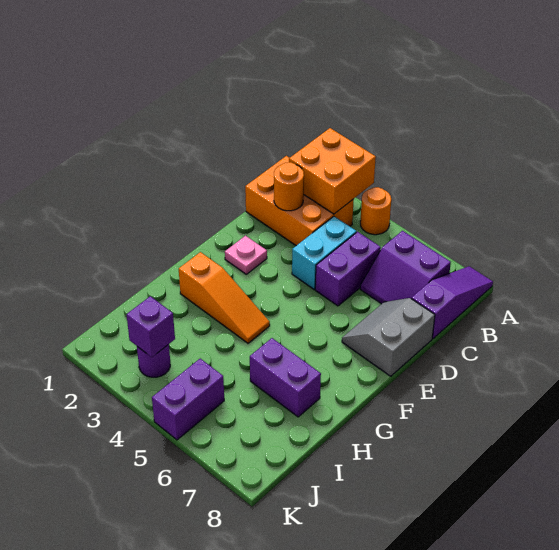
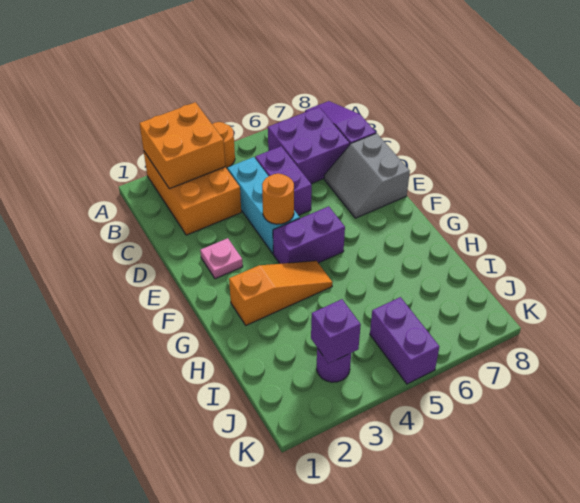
orange 2x3 brick [245,156,354,246] -> orange 2x3 brick turned to [144,152,241,235]
purple 2x2 slope [360,231,451,304] -> purple 2x2 brick [268,107,350,184]
orange 1x1 round brick [274,162,304,211] -> orange 1x1 round brick moved to [262,173,294,224]
cyan 1x2 brick [292,216,357,289] -> cyan 1x3 brick [227,157,300,254]
purple 1x2 brick [250,338,321,417] -> purple 1x2 brick moved to [273,206,345,264]

